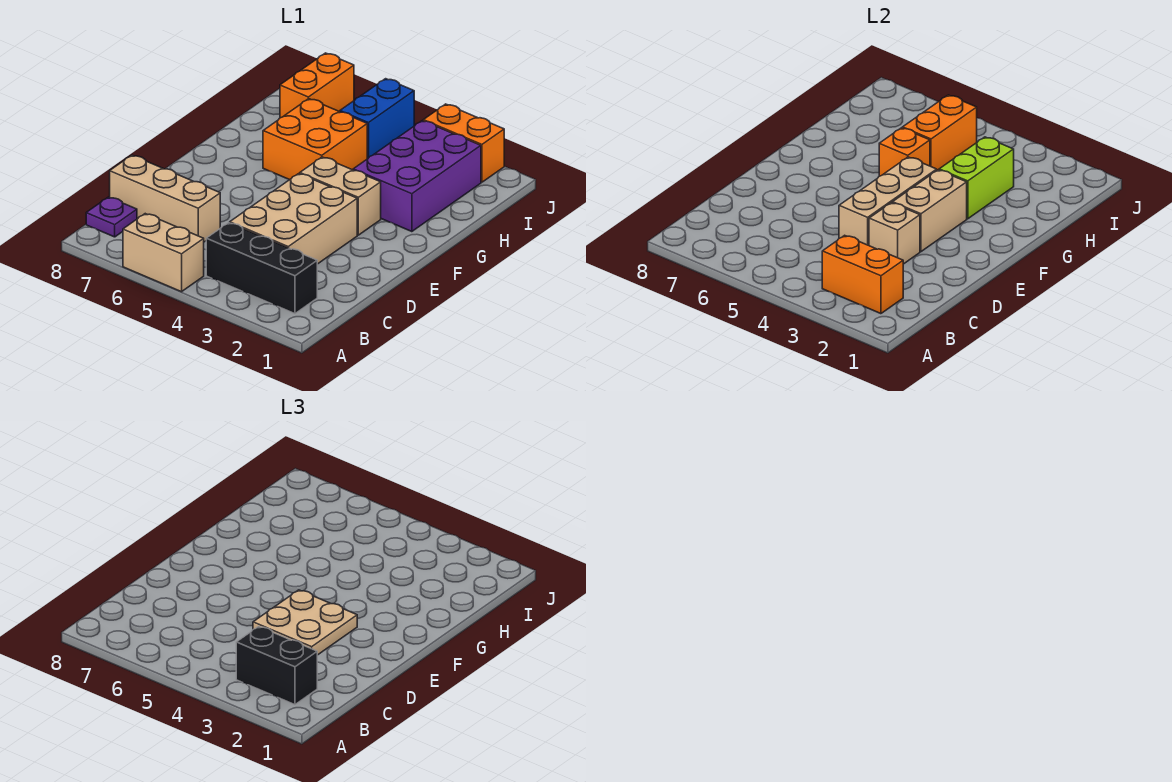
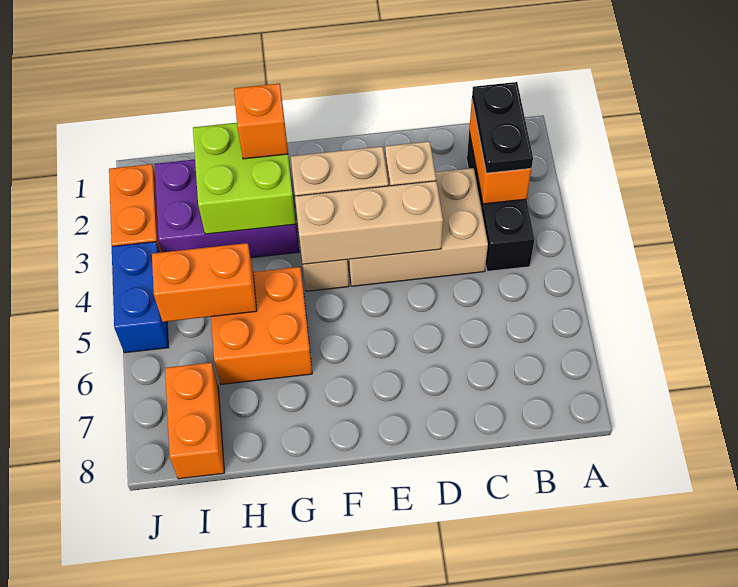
tan 1x2 brick [123,214,204,292] -> none
black 1x2 brick [236,626,317,705] -> black 1x2 plate [472,82,533,173]
purple 1x1 plate [86,197,137,237] -> none
tan 1x3 brick [110,155,220,242] -> none
tan 2x2 plate [253,590,357,655] -> none
lime 1x2 brick [939,137,1014,219] -> lime 2x2 brick [193,123,296,234]
orange 1x1 brick [879,128,930,176] -> orange 1x1 brick moved to [234,83,288,159]
blue 1x2 brick [340,79,414,159] -> blue 1x2 brick turned to [112,242,169,353]
orange 1x2 brick [280,53,354,118] -> orange 1x2 brick turned to [165,363,224,479]

